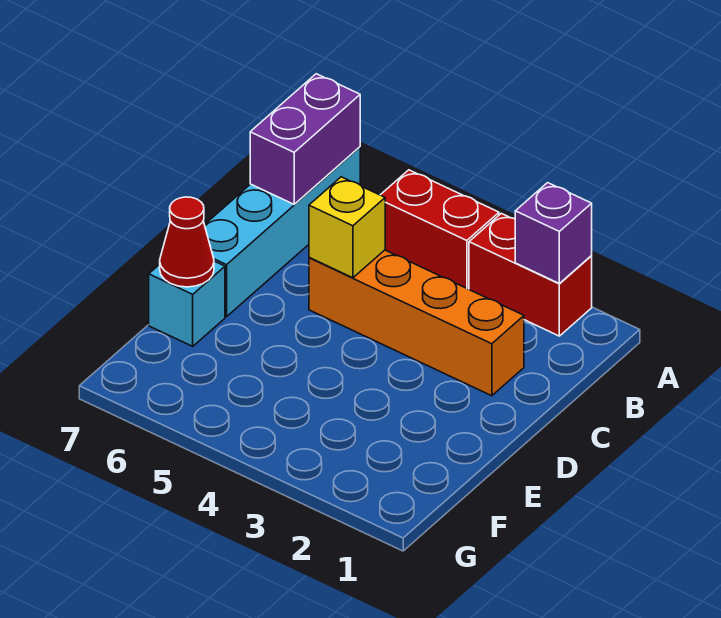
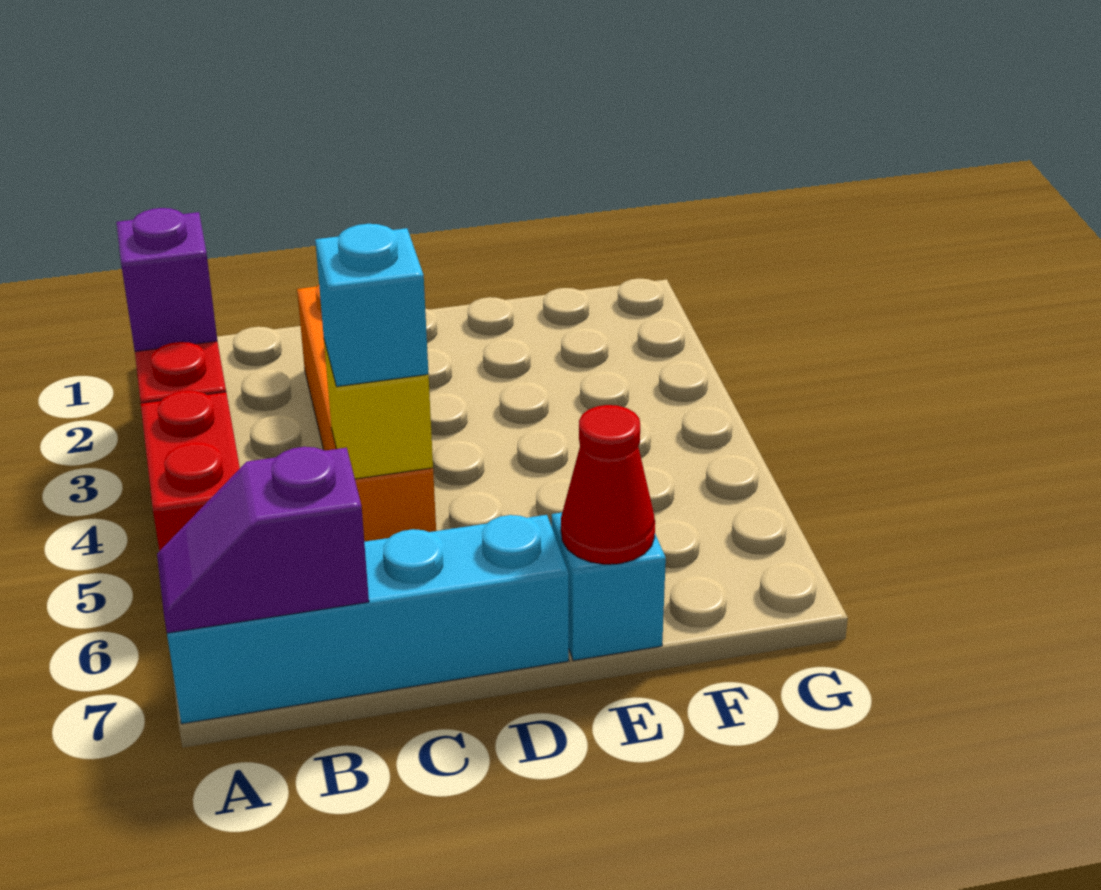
purple 1x2 brick [250,74,360,204] -> purple 1x2 slope [157,447,369,633]
none -> cyan 1x1 brick [315,224,428,387]

